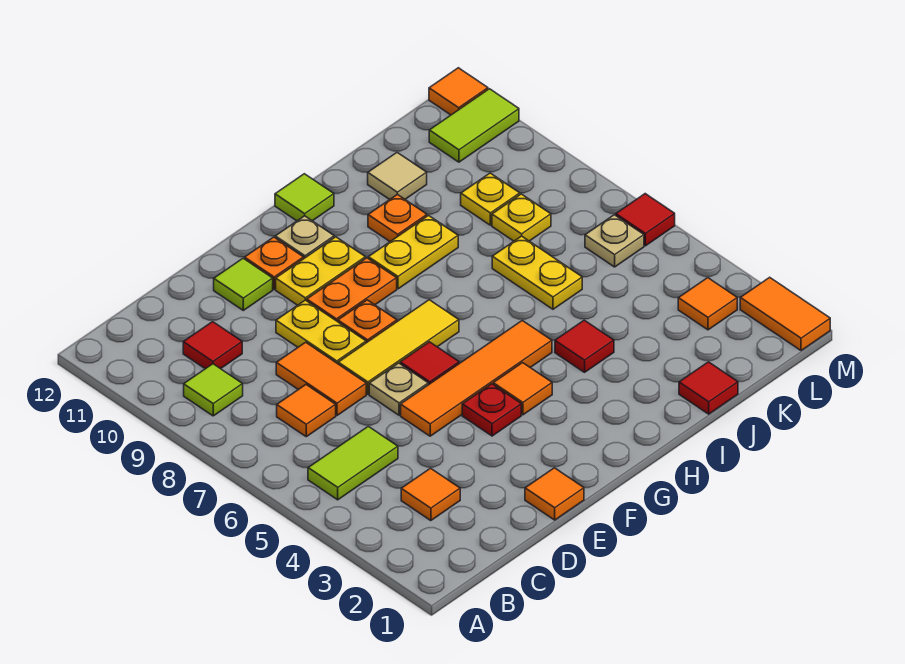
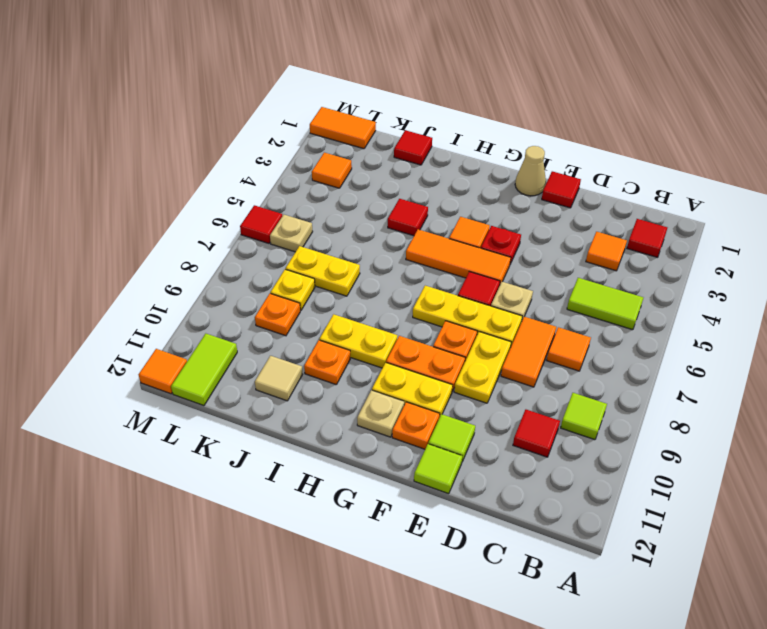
none -> red 1x1 tile [627,219,667,257]
orange 1x1 tile [525,468,584,520] -> red 1x1 tile [542,171,581,208]
orange 1x4 tile [401,320,552,436] -> orange 1x3 tile [406,229,511,286]
yellow 1x3 tile [338,300,459,394] -> yellow 1x3 plate [413,286,522,346]
none -> tan 1x1 cone [515,146,546,196]
lime 1x1 tile [275,174,334,221] -> lime 1x1 tile moved to [414,444,462,494]
yellow 1x2 plate [492,236,582,309] -> yellow 1x2 plate turned to [286,246,360,296]
yellow 1x1 plate [461,173,520,225] -> orange 1x1 plate [255,293,300,336]
lime 1x2 tile [429,89,519,162] -> lime 1x2 tile turned to [171,334,237,406]
orange 1x2 tile [740,277,830,351] -> orange 1x2 tile turned to [310,107,376,149]

